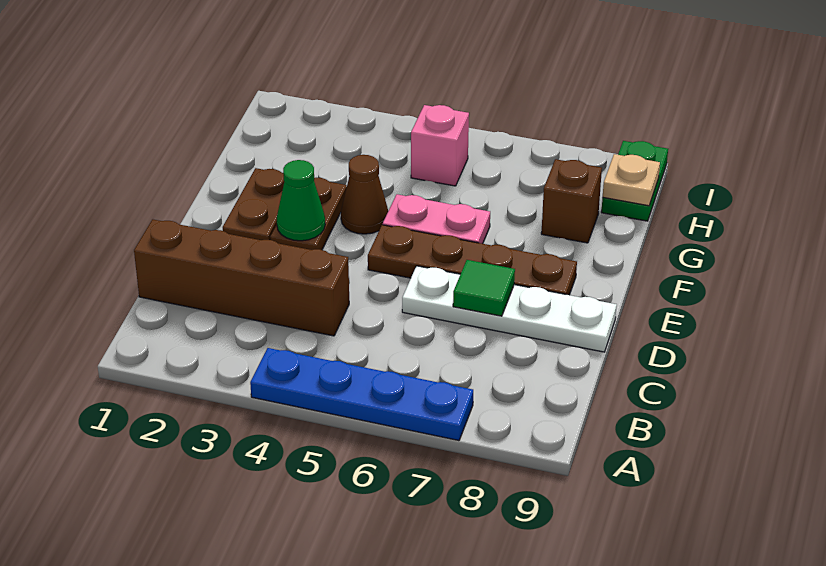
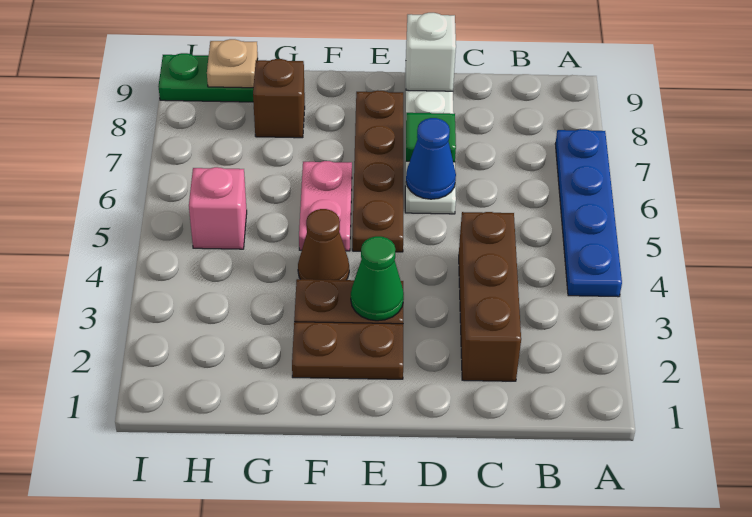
brown 1x4 brick [134,219,349,336] -> brown 1x3 brick [459,212,521,381]
none -> blue 1x1 cone [406,118,456,199]
none -> white 1x1 brick [406,13,456,91]

